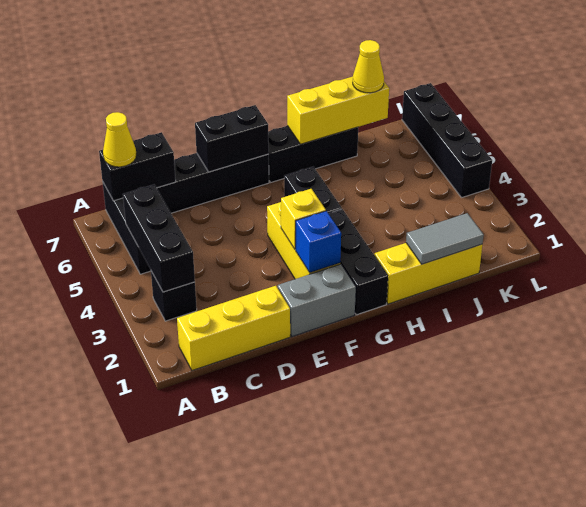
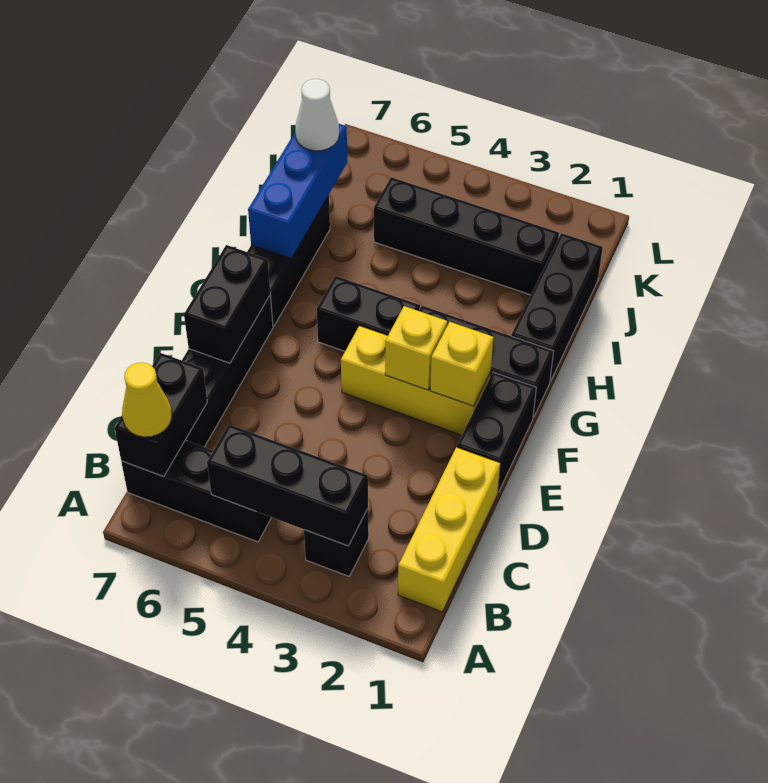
grey 1x2 brick [278,264,356,337] -> black 1x2 brick [457,372,536,492]
blue 1x1 brick [296,211,341,273] -> yellow 1x1 brick [430,322,493,406]
yellow 1x3 brick [374,243,482,304] -> black 1x3 brick [511,233,603,381]
yellow 1x3 brick [287,77,389,144] -> blue 1x3 brick [248,124,347,258]
grey 1x2 tile [406,213,484,264] -> none
yellow 1x1 cone [353,40,384,93] -> white 1x1 cone [295,79,339,151]
black 1x4 brick [402,83,492,198] -> black 1x4 brick moved to [374,177,559,295]

